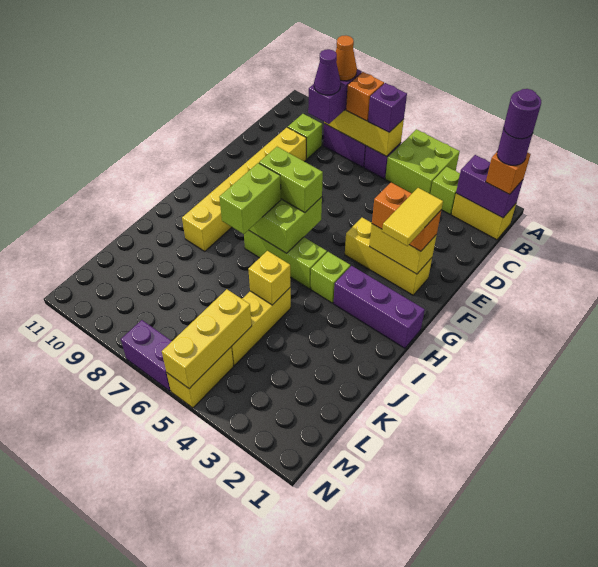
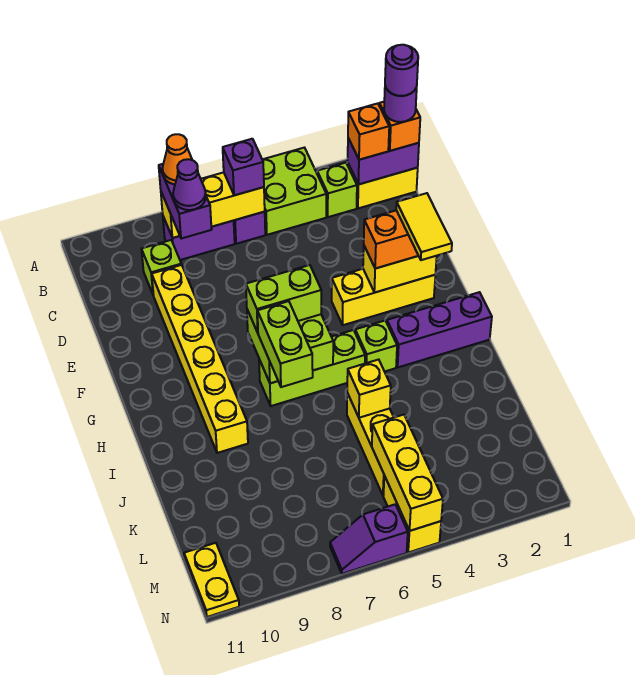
orange 1x1 brick [346,72,384,121] -> orange 1x1 brick moved to [348,103,389,160]
none -> yellow 1x2 plate [184,543,239,617]
purple 1x2 brick [121,320,172,391] -> purple 1x2 slope [330,505,408,574]

